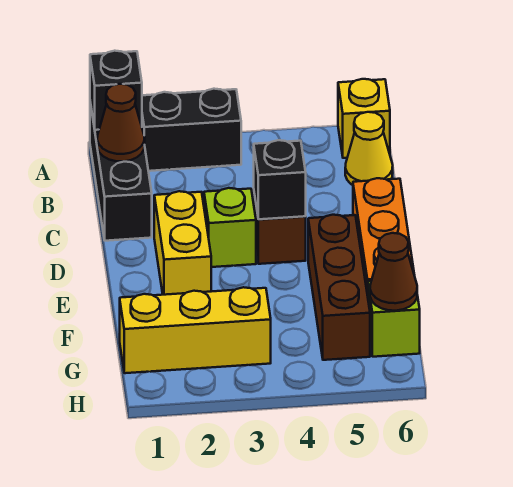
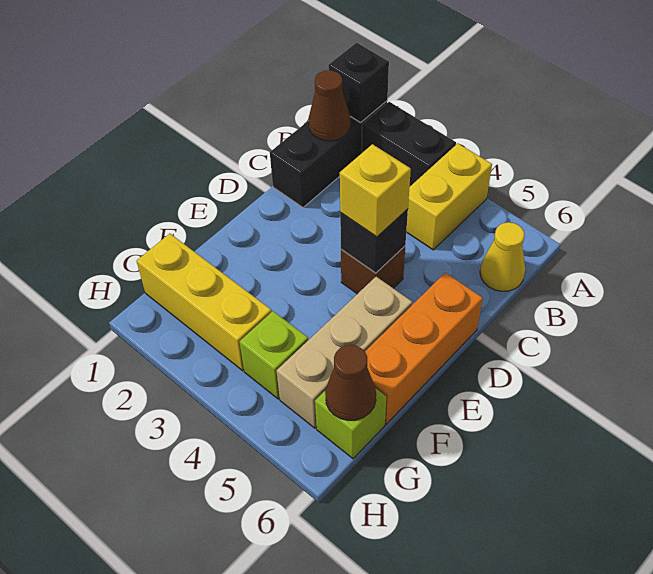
yellow 1x1 brick [338,79,390,158] -> yellow 1x1 brick moved to [340,144,411,237]
yellow 1x2 brick [154,191,211,295] -> yellow 1x2 brick moved to [406,144,492,250]
lime 1x1 brick [204,188,256,267] -> lime 1x1 brick moved to [240,311,308,399]
brown 1x3 brick [308,215,370,360] -> tan 1x3 brick [277,277,412,428]

